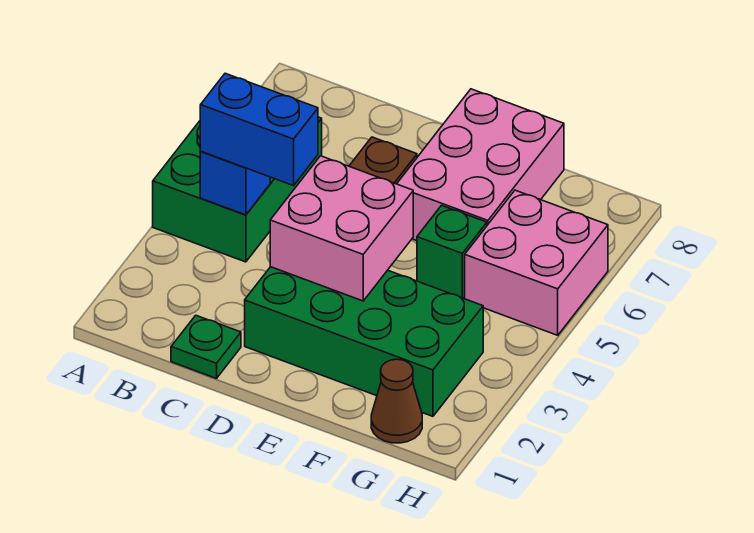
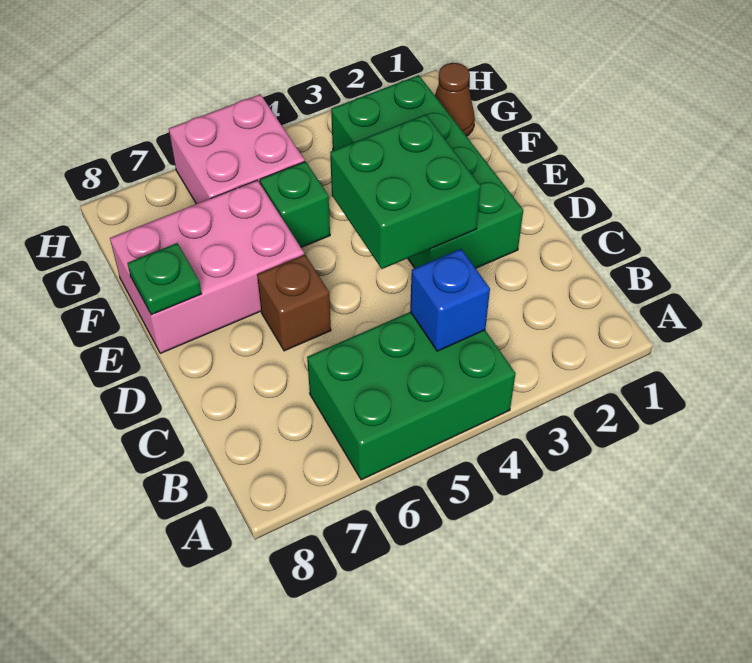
blue 1x2 brick [200,73,318,186] -> none
green 1x1 plate [171,315,241,379] -> green 1x1 plate moved to [127,243,202,315]
pink 2x2 brick [270,156,413,301] -> green 2x2 brick [330,114,481,269]

